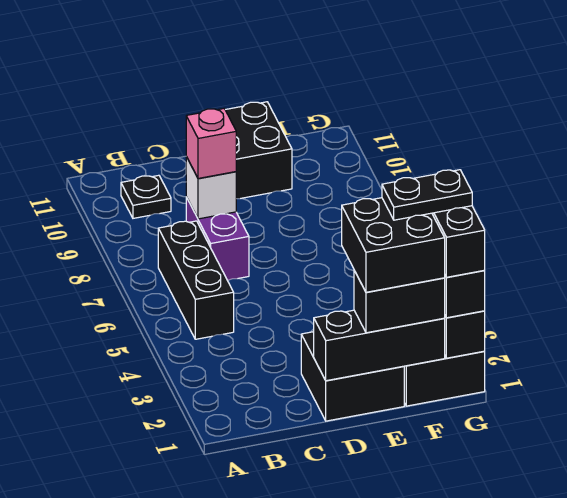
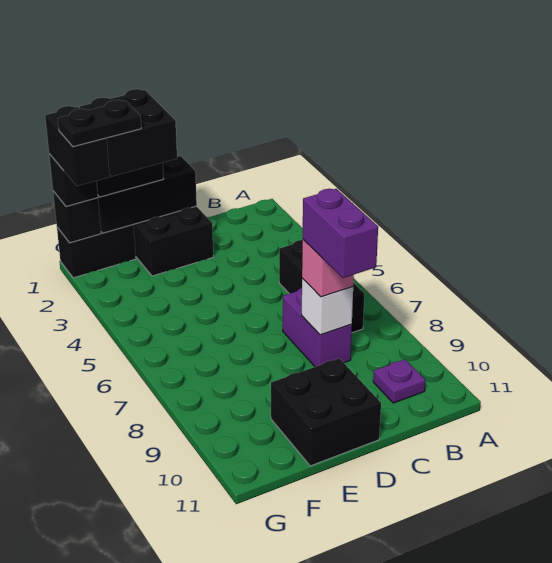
black 1x1 plate [121,175,171,218] -> purple 1x1 plate [373,359,426,403]
none -> purple 1x2 brick [303,189,378,278]

